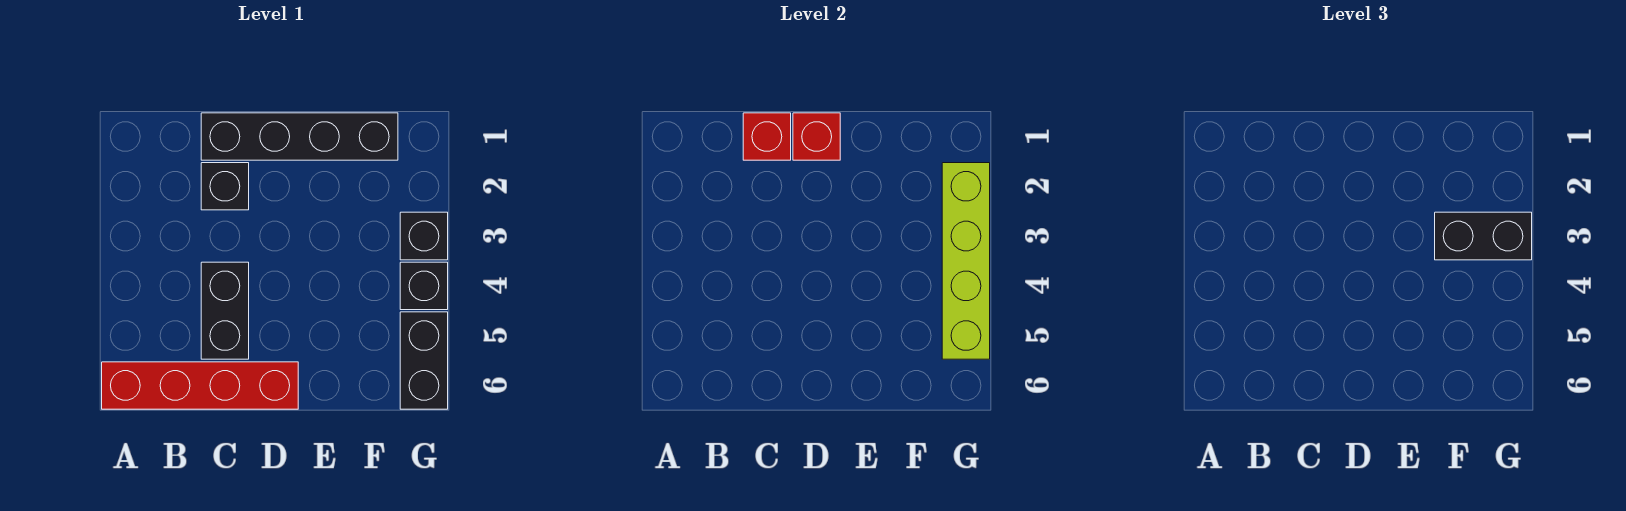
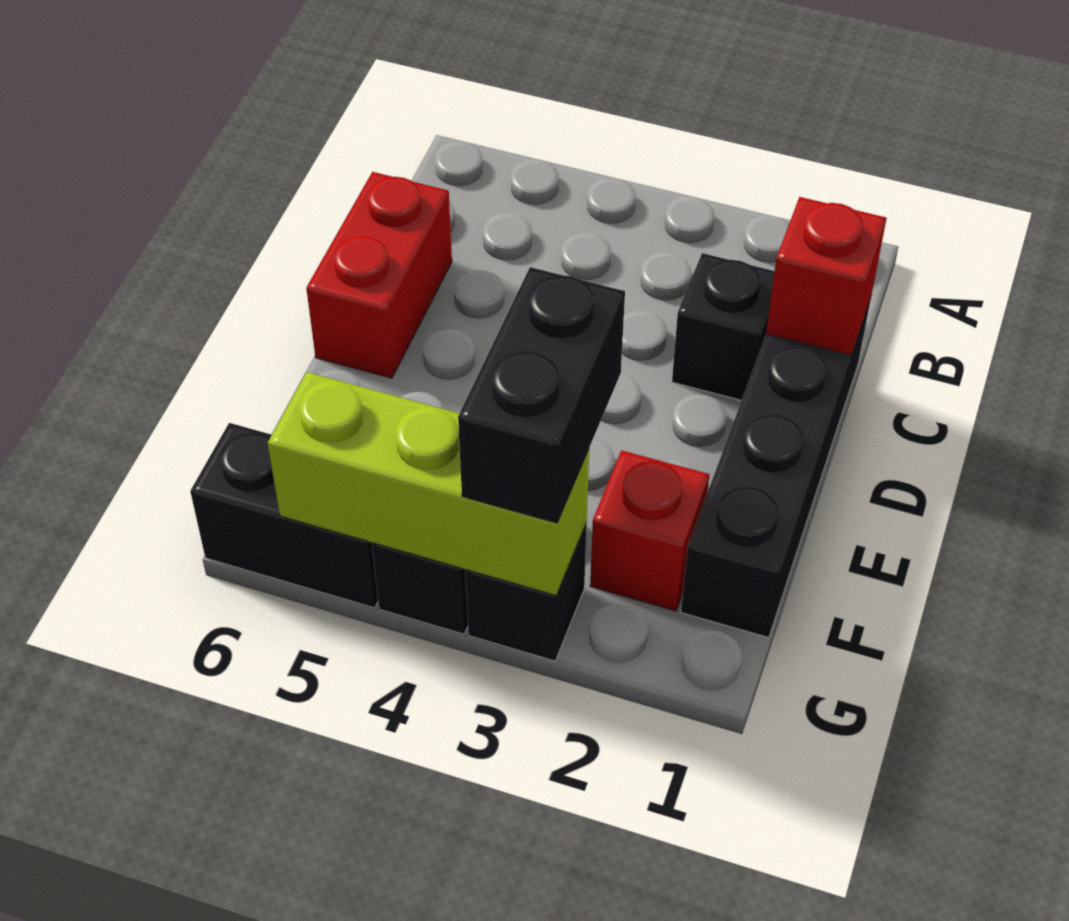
red 1x4 brick [102,362,298,409] -> red 1x2 brick [306,172,452,378]
black 1x2 brick [201,262,249,359] -> none
red 1x1 brick [793,113,840,160] -> red 1x1 brick moved to [590,450,709,611]
lime 1x4 brick [942,163,990,359] -> lime 1x3 brick [268,372,589,595]

